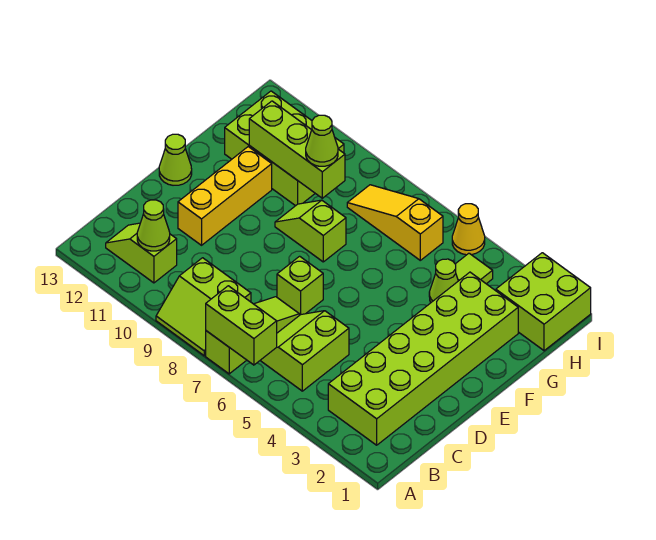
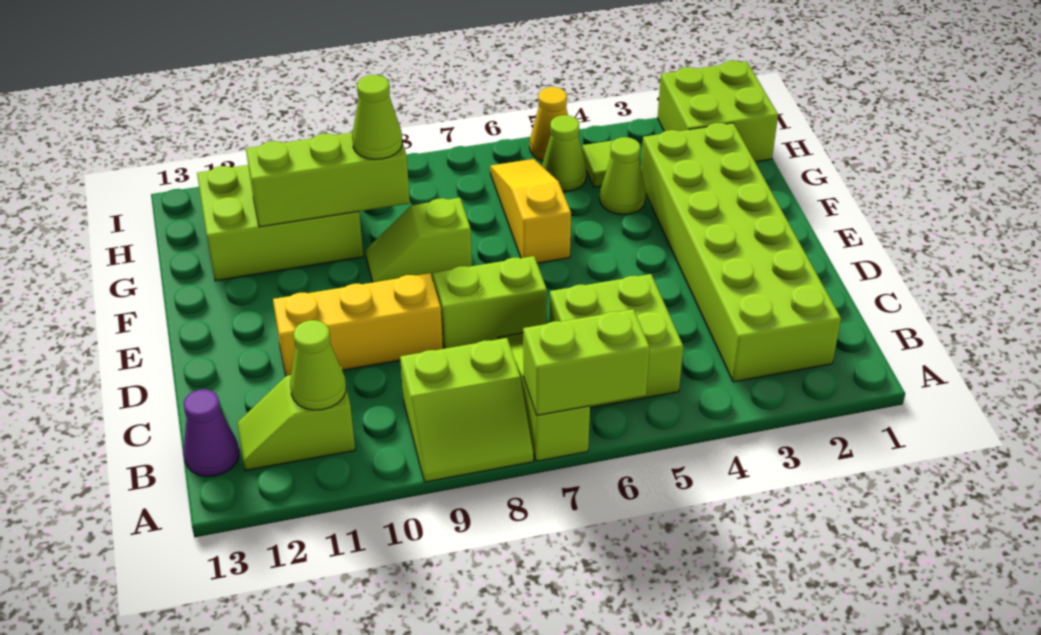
lime 2x2 slope [260,311,349,391] -> lime 2x2 brick [550,274,683,408]
none -> purple 1x1 cone [183,389,239,477]
lime 1x1 brick [277,256,323,315] -> lime 1x2 brick [433,256,547,349]
yellow 1x3 brick [178,147,272,245] -> yellow 1x3 brick turned to [273,273,443,376]
lime 1x1 cone [159,134,192,185] -> lime 1x1 cone moved to [542,115,586,191]
yellow 1x3 slope [347,185,443,260] -> yellow 1x3 slope turned to [490,159,571,263]

